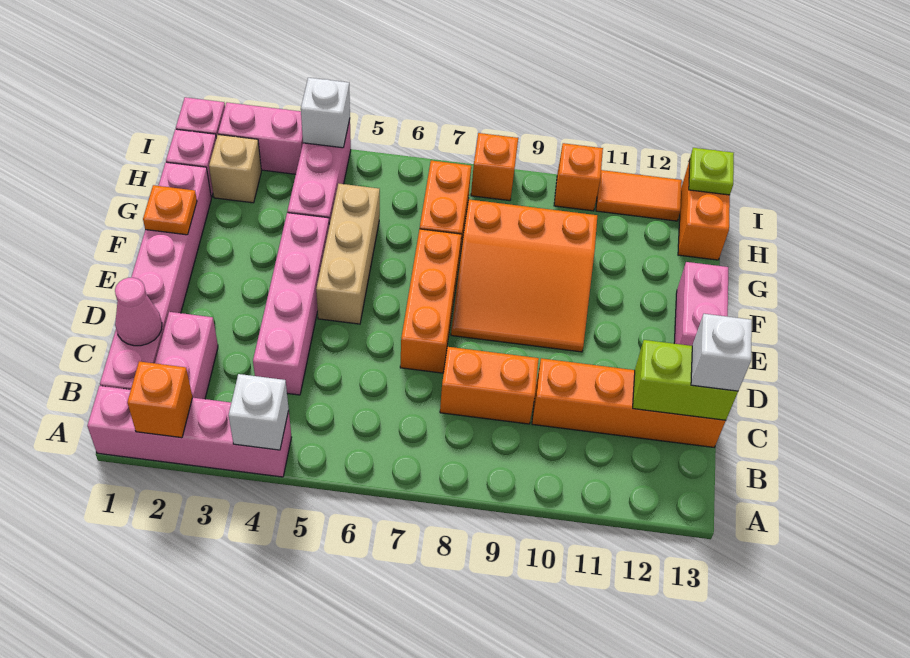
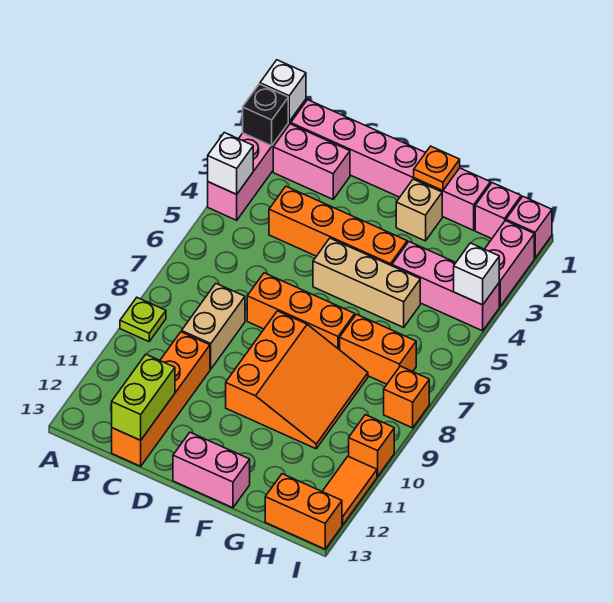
orange 1x1 brick [127,361,193,438] -> black 1x1 brick [243,84,288,146]
pink 1x1 cone [115,278,162,346] -> none
pink 1x4 brick [253,213,329,395] -> orange 1x4 brick [269,186,407,266]
orange 1x2 brick [440,347,539,424] -> tan 1x2 brick [182,284,245,369]
white 1x1 brick [691,314,752,391] -> white 1x1 brick moved to [260,60,306,121]
orange 3x3 slope [451,200,597,352] -> orange 3x3 slope turned to [226,311,368,449]
tan 1x1 brick [209,135,261,203] -> tan 1x1 brick moved to [396,179,442,241]
lime 1x1 plate [689,148,734,195] -> lime 1x1 plate moved to [120,298,166,342]

